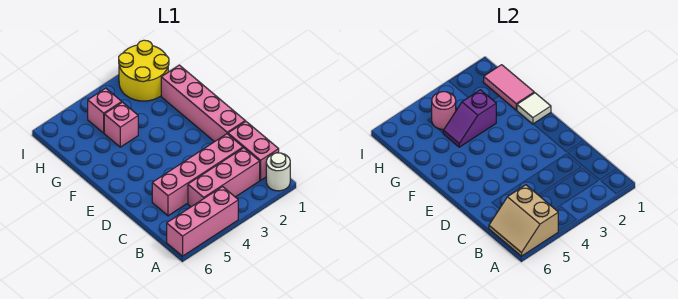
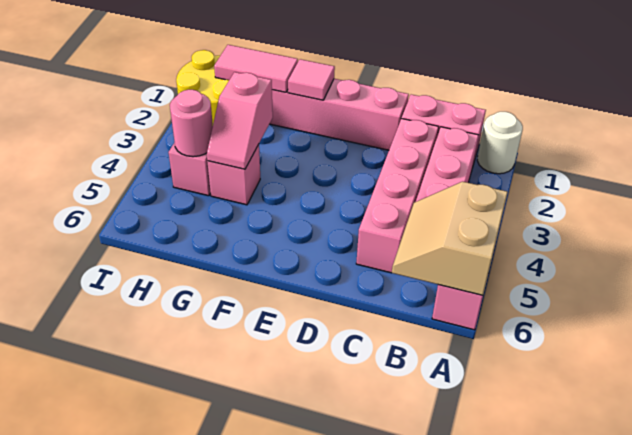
tan 2x2 slope [489,185,558,256] -> tan 2x2 slope turned to [392,182,508,295]
white 1x1 tile [517,93,551,124] -> pink 1x1 tile [288,59,335,100]
purple 1x2 slope [443,90,496,147] -> pink 1x2 slope [207,72,273,169]

